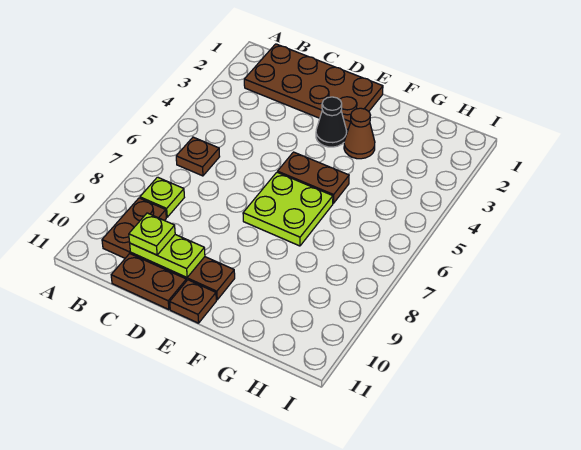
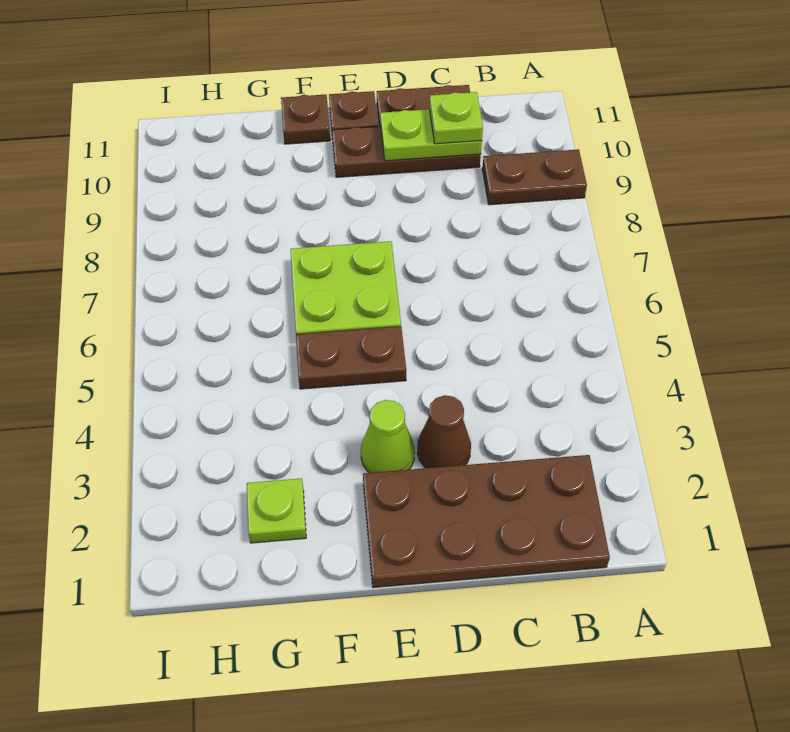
brown 1x1 plate [176,137,220,176] -> brown 1x1 plate moved to [281,95,330,144]
lime 1x1 plate [140,177,184,217] -> lime 1x1 plate moved to [247,478,306,543]
brown 1x2 plate [102,198,166,258] -> brown 1x2 plate turned to [482,149,587,205]
black 1x1 cone [316,97,347,147] -> lime 1x1 cone [361,400,415,473]
brown 1x1 cone [344,108,375,159] -> brown 1x1 cone moved to [417,395,471,468]

